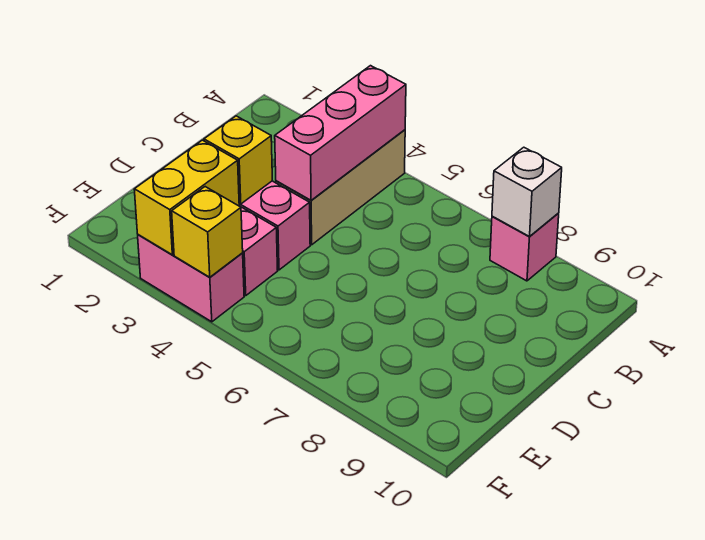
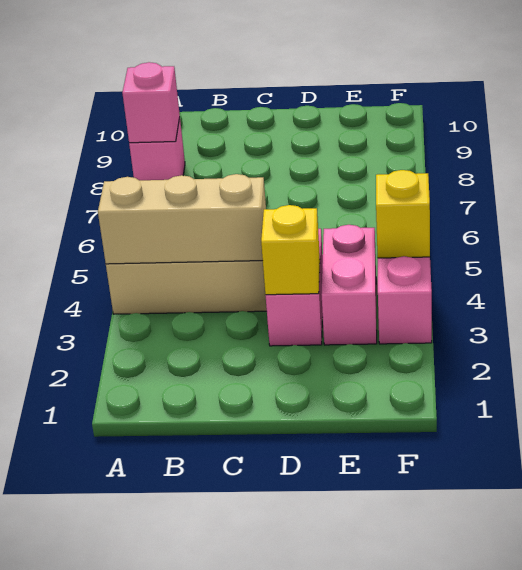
pink 1x3 brick [275,66,406,200] -> tan 1x3 brick [98,174,266,264]
white 1x1 brick [492,147,562,237] -> pink 1x1 brick [122,62,180,143]
yellow 1x2 brick [134,140,239,255] -> none

